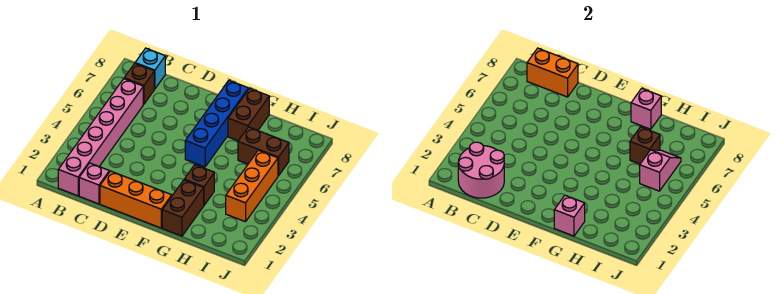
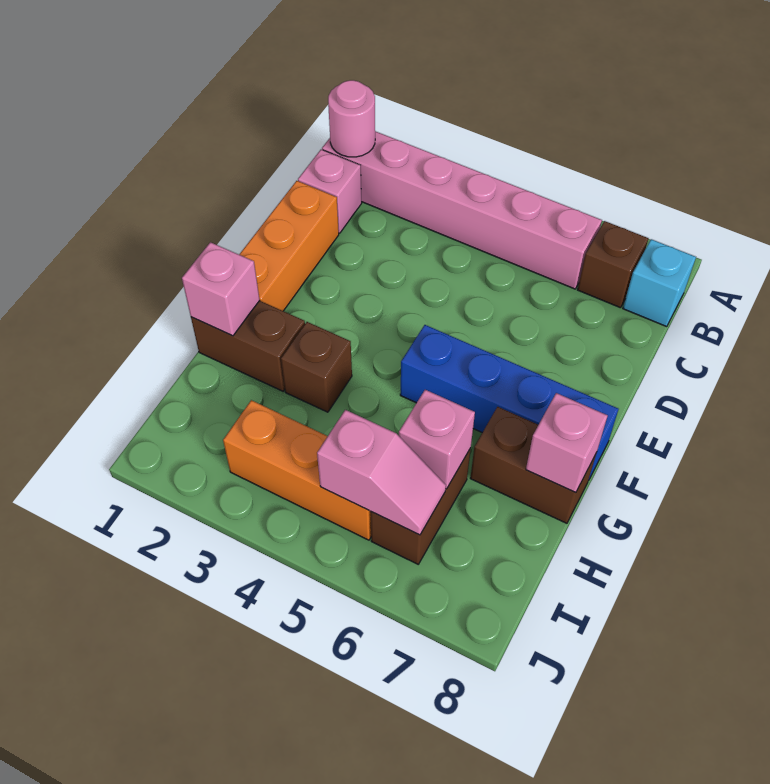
pink 2x2 round brick [458,142,504,198] -> pink 1x1 round brick [328,80,375,157]
orange 1x2 brick [527,48,578,97] -> none
brown 1x1 brick [630,127,660,164] -> pink 1x1 brick [398,390,475,489]

